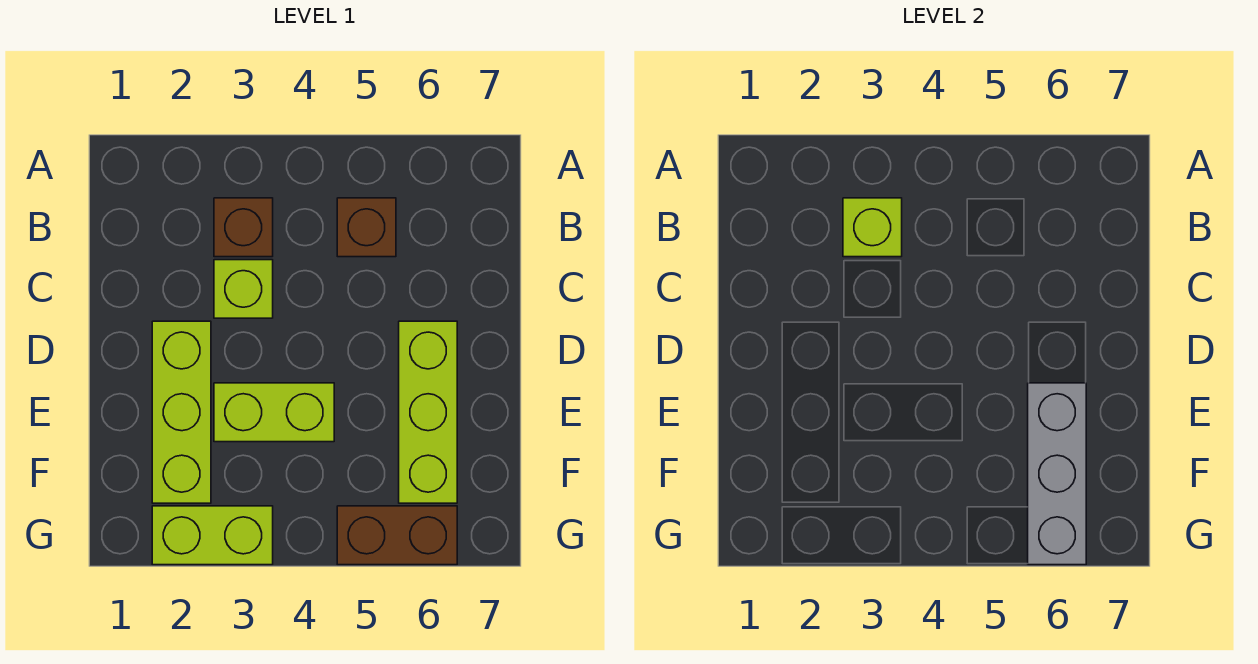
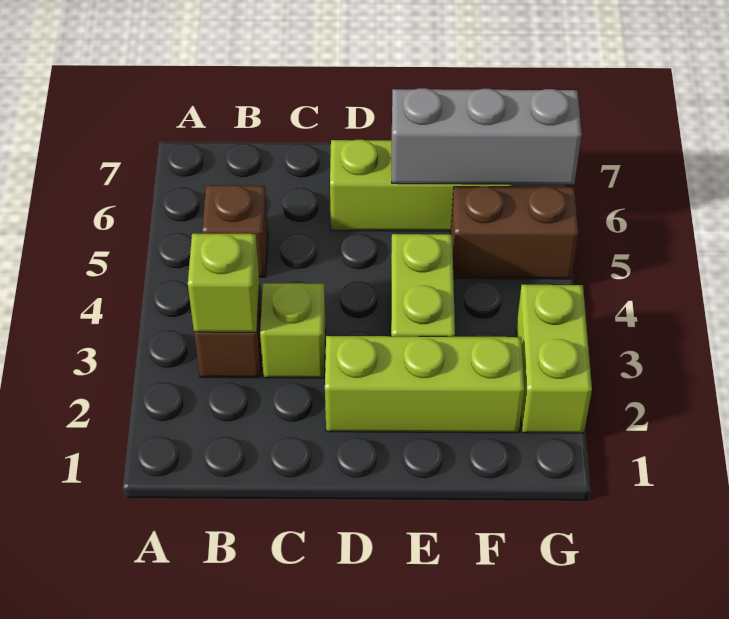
brown 1x2 brick [337,506,457,565] -> brown 1x2 brick turned to [451,186,578,279]

